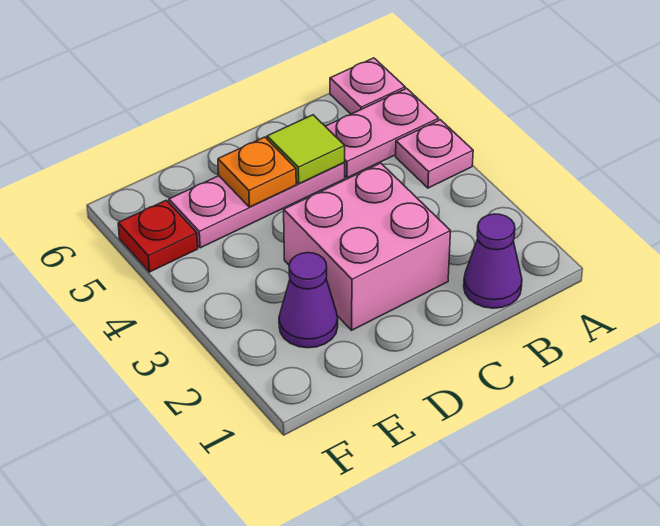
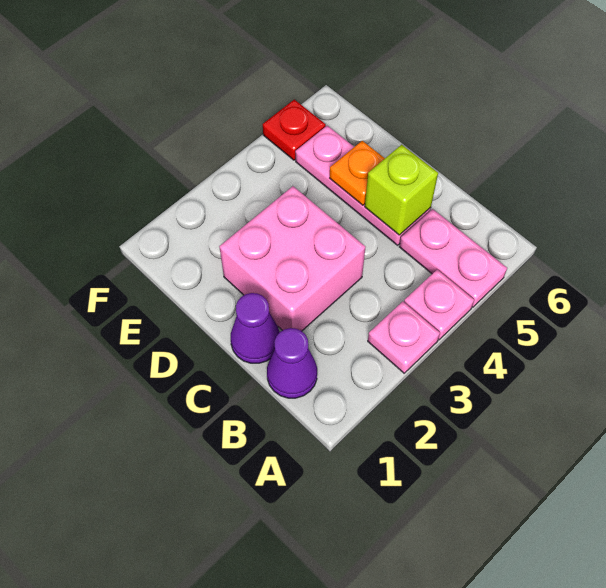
pink 1x1 plate [330,58,405,114] -> pink 1x1 plate moved to [368,301,440,373]
lime 1x1 tile [267,115,345,184] -> lime 1x1 brick [365,145,438,235]
purple 1x1 cone [279,253,338,348] -> purple 1x1 cone moved to [231,293,279,363]

